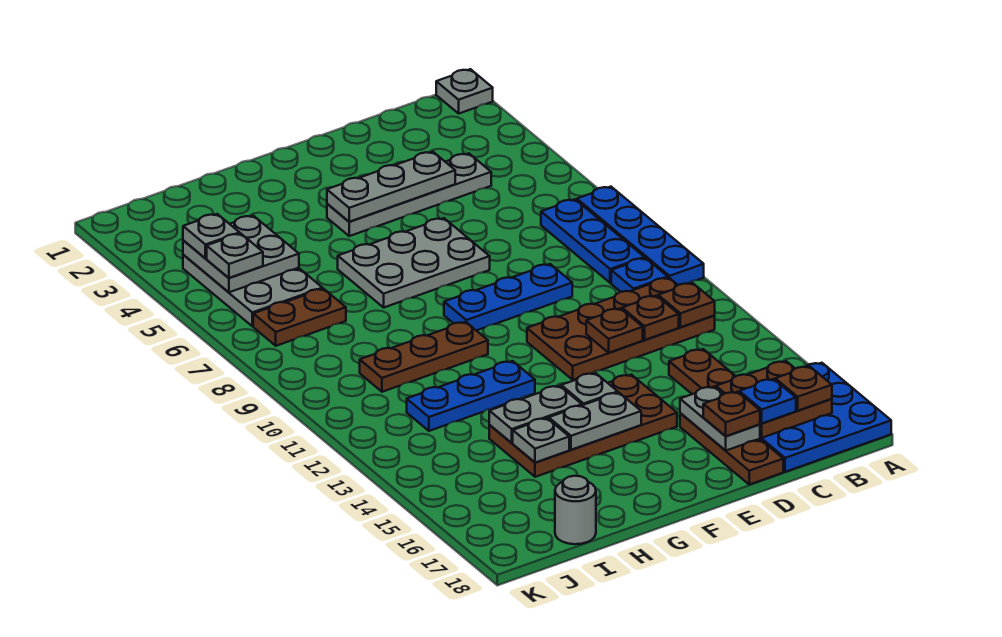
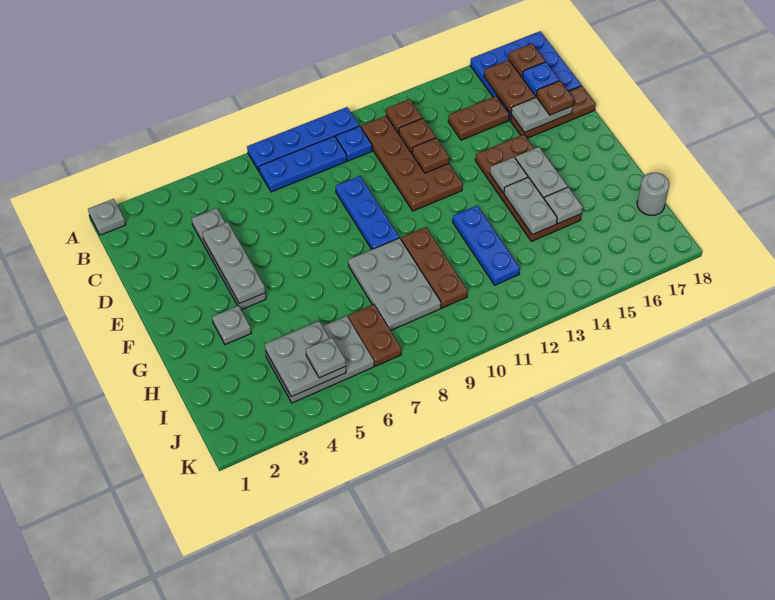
grey 2x3 plate [338,218,490,307] -> grey 2x3 plate moved to [348,238,441,331]
grey 1x1 plate [183,214,240,258] -> grey 1x1 plate moved to [212,306,251,344]

